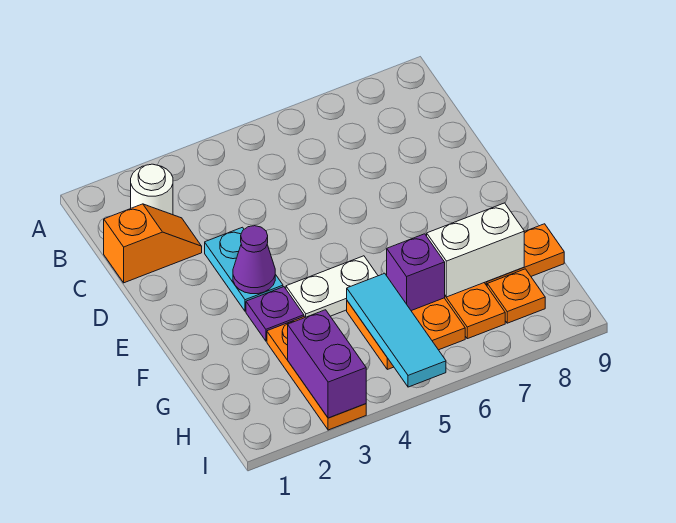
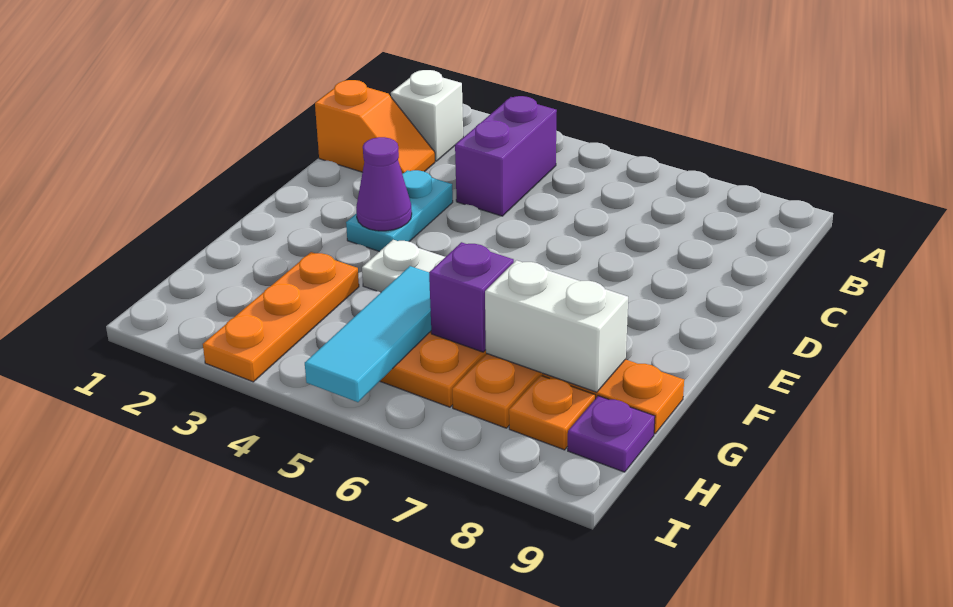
white 1x1 round brick [131,164,173,215] -> white 1x1 brick [391,70,463,161]
purple 1x1 plate [246,287,304,341] -> purple 1x1 plate moved to [568,396,655,472]
purple 1x2 brick [288,310,366,418] -> purple 1x2 brick moved to [455,96,557,216]

